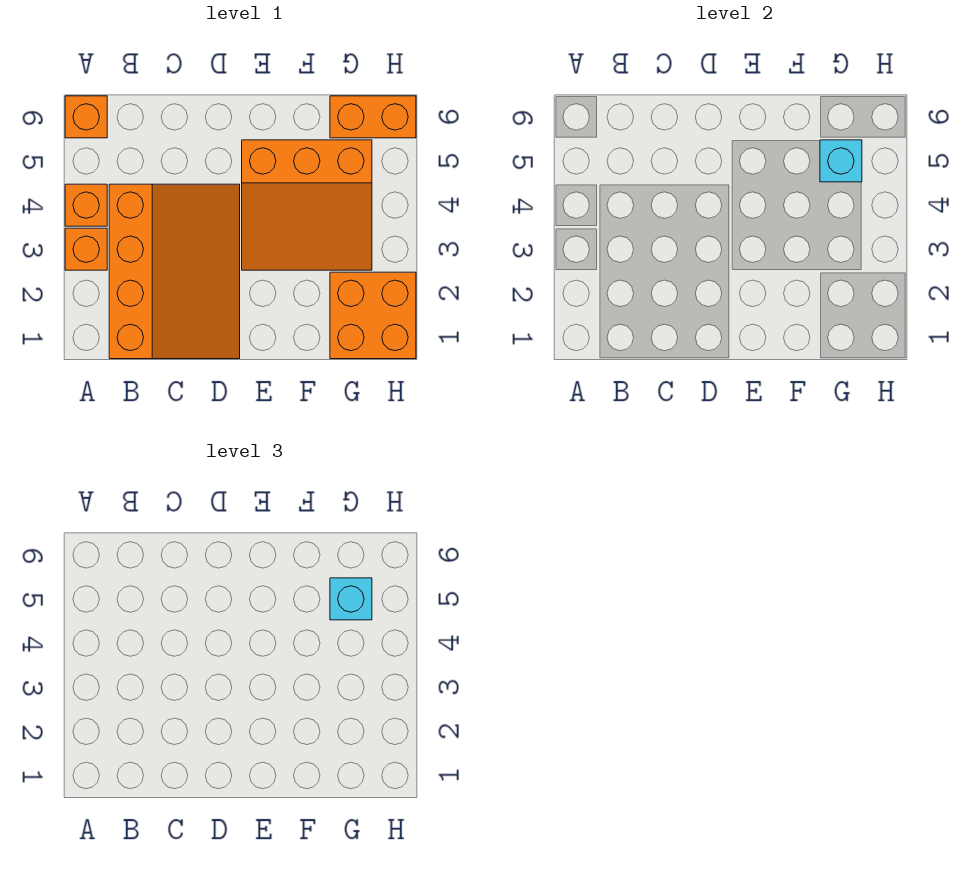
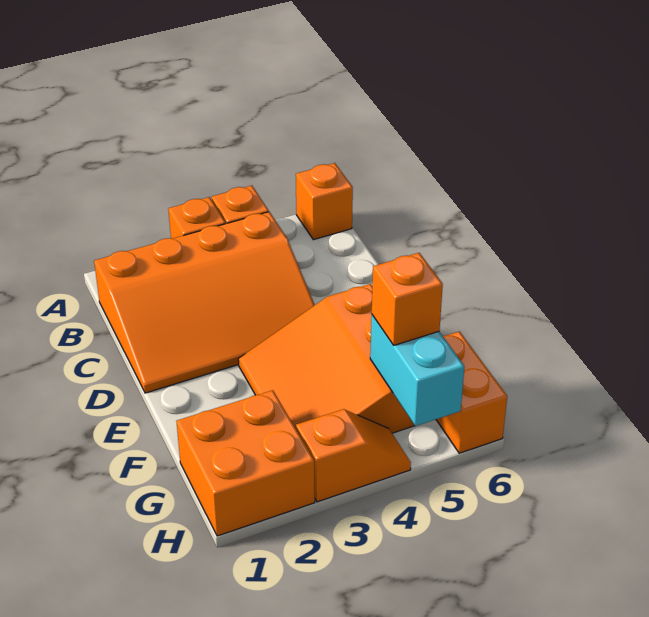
cyan 1x1 brick [820,140,862,182] -> cyan 1x2 brick [370,315,464,426]
cyan 1x1 brick [330,578,372,620] -> orange 1x1 brick [372,253,443,345]
none -> orange 1x2 slope [296,409,411,502]

